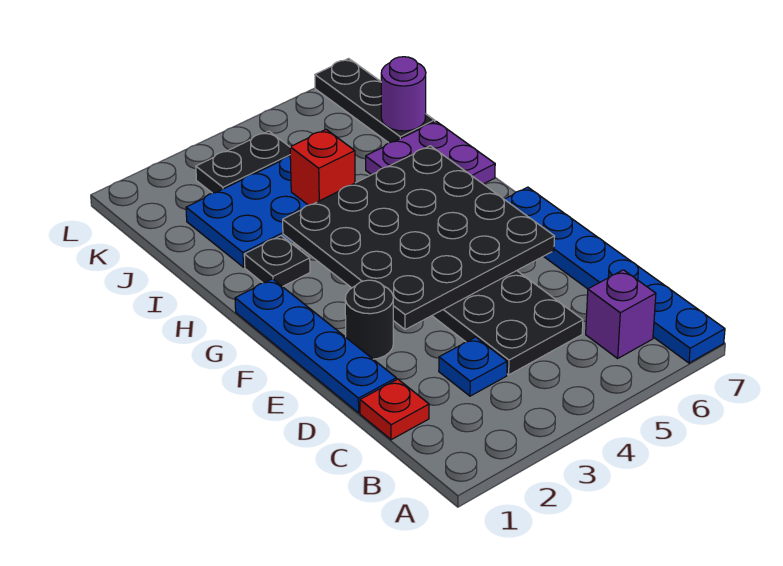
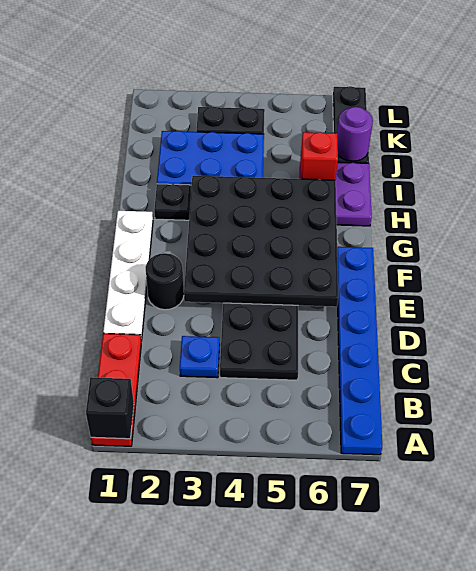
none -> black 1x1 brick [86,377,134,439]
purple 1x1 brick [586,270,656,358] -> none
red 1x1 plate [360,379,429,440] -> red 1x3 plate [91,333,141,446]
blue 1x4 plate [235,279,396,413] -> white 1x4 plate [103,211,153,341]
red 1x1 brick [290,130,355,205] -> red 1x1 brick moved to [300,132,338,180]

